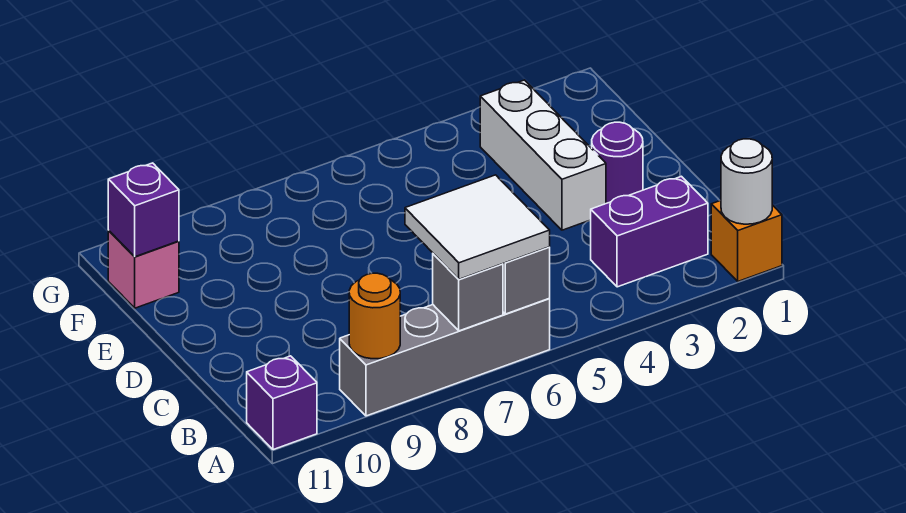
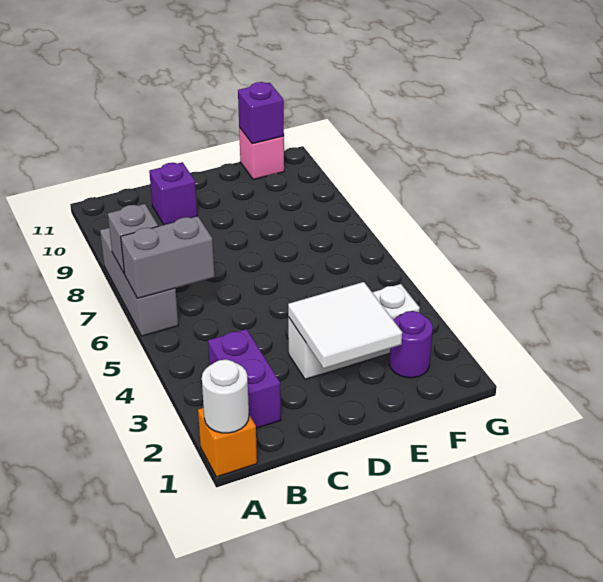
grey 1x4 brick [340,299,550,416] -> grey 1x3 brick [100,228,178,336]
white 2x2 tile [405,175,550,279] -> white 2x2 tile moved to [288,282,402,368]
orange 1x1 round brick [349,273,400,359] -> none
purple 1x1 brick [247,356,317,450] -> purple 1x1 brick moved to [149,162,197,225]
purple 1x1 round brick [592,122,643,203] -> purple 1x1 round brick moved to [390,311,433,378]

